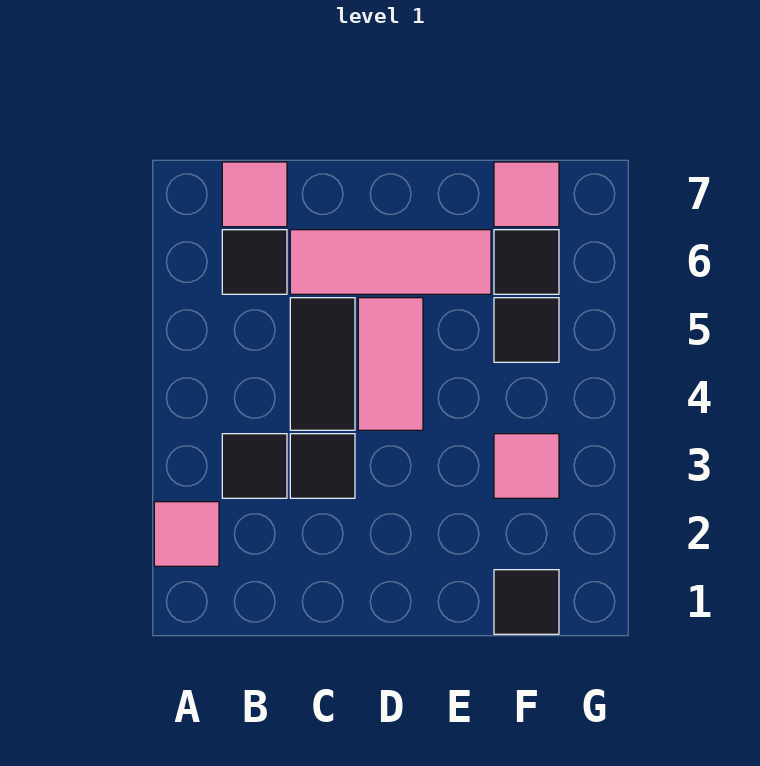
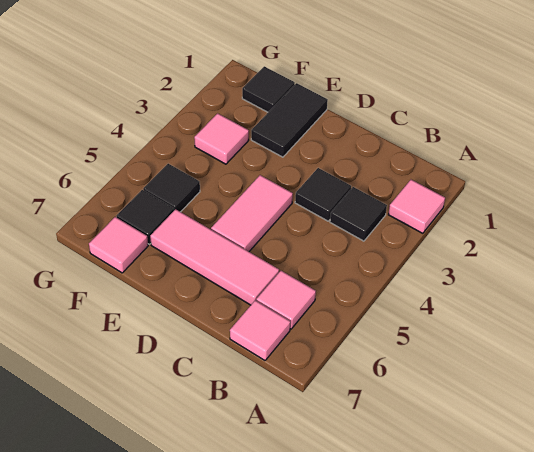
black 1x1 tile [222,230,287,294] -> pink 1x1 tile [256,271,316,329]
black 1x2 tile [290,298,355,430] -> black 1x2 tile moved to [251,83,328,157]

